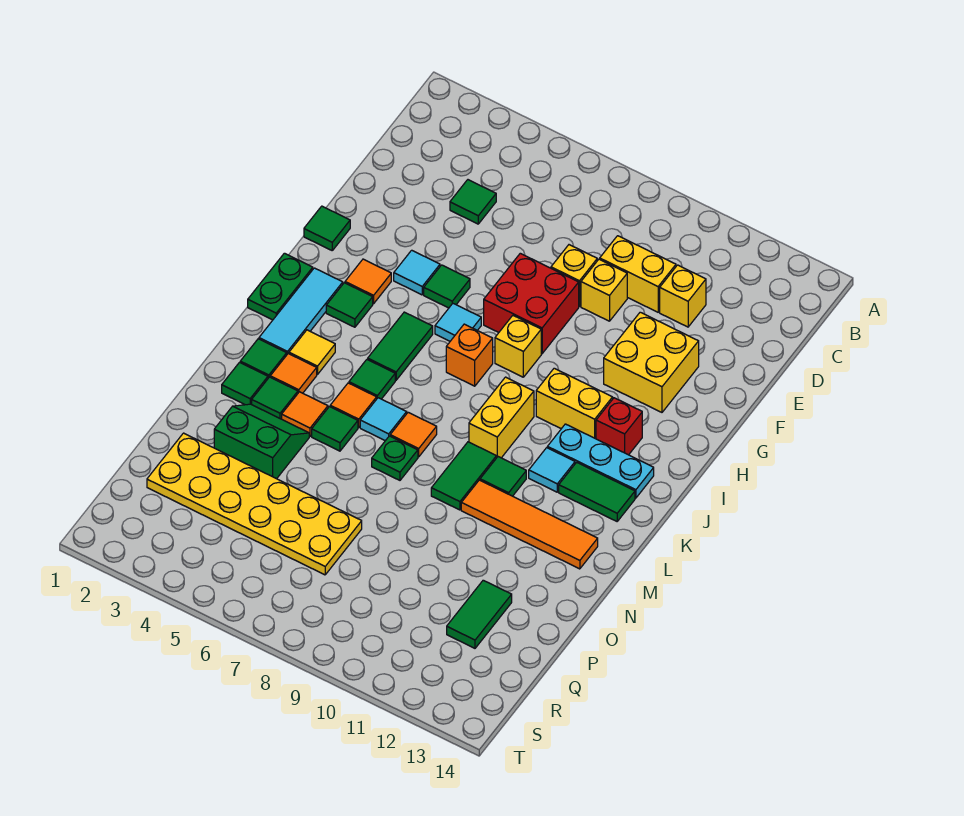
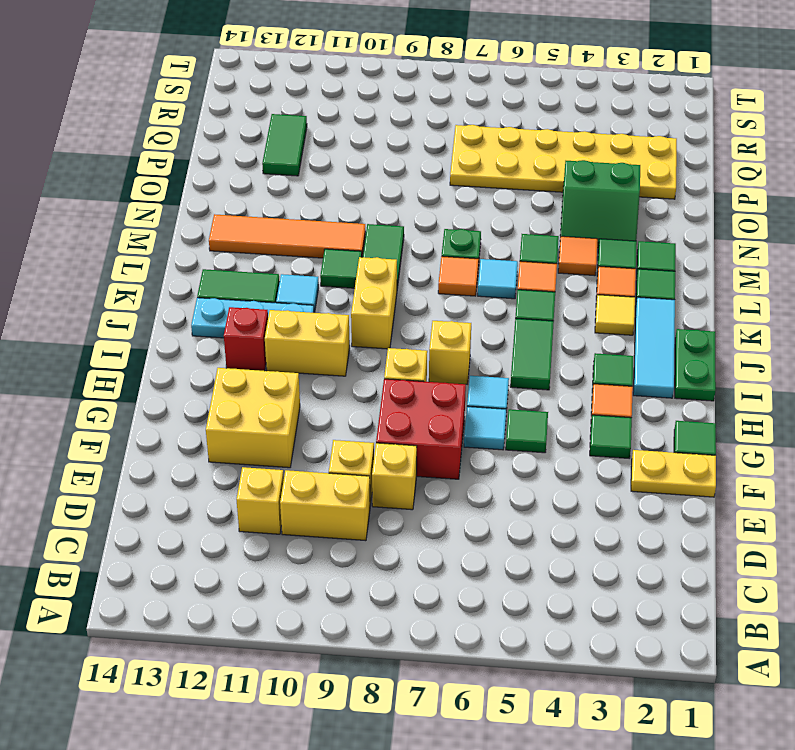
green 1x1 tile [450,180,496,224] -> green 1x1 tile moved to [590,415,632,458]
none -> yellow 1x2 plate [631,450,716,497]
cyan 1x1 tile [394,250,440,295] -> cyan 1x1 tile moved to [464,407,507,450]
orange 1x1 brick [446,324,493,386] -> yellow 1x1 brick [429,321,471,384]

